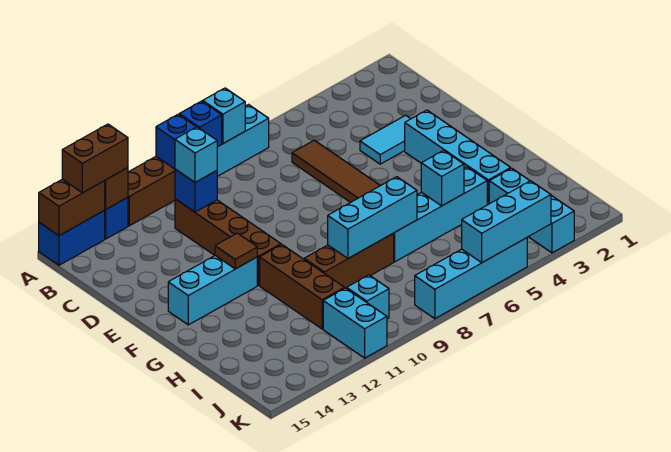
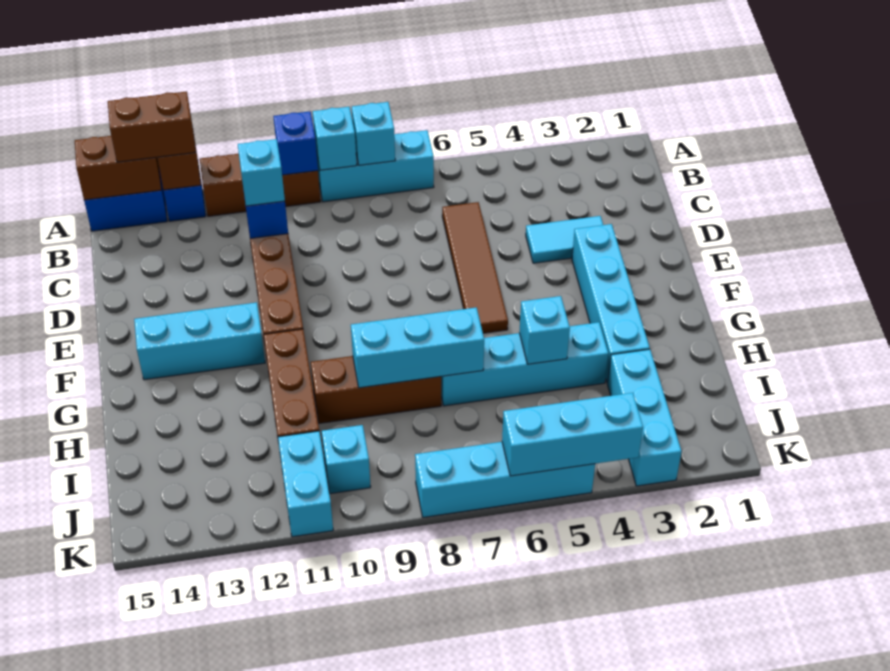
blue 1x1 brick [179,101,222,147] -> cyan 1x1 brick [313,107,357,170]
brown 1x1 tile [215,233,257,269] -> none

